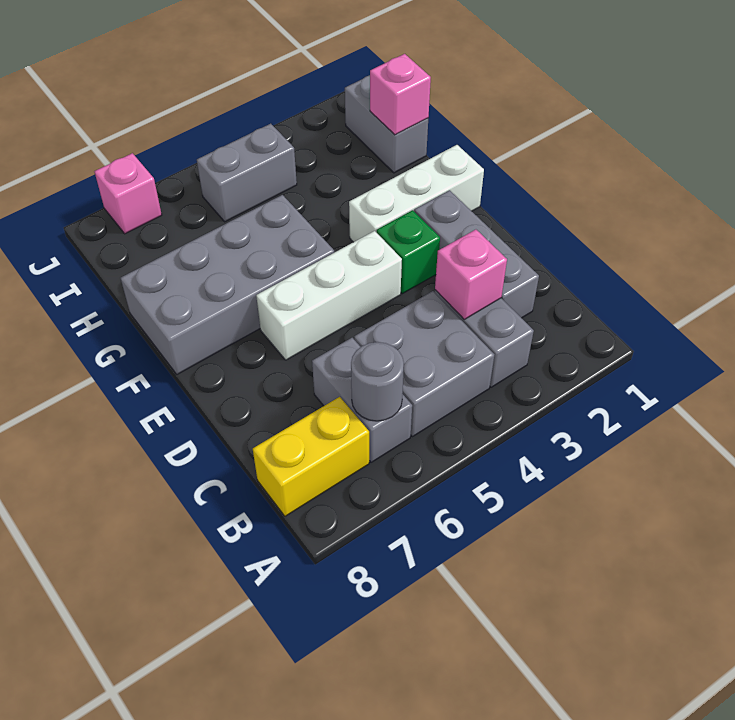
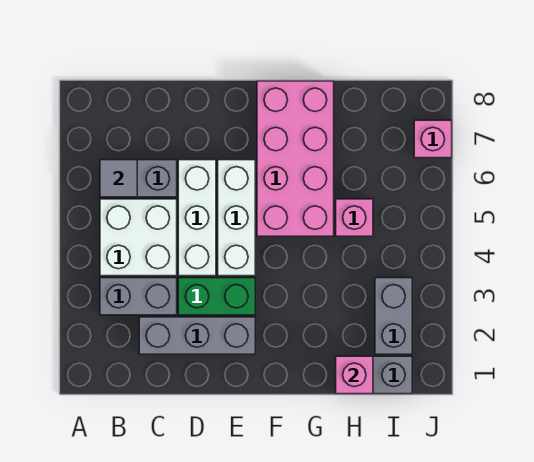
grey 2x2 brick [354,291,494,437] -> white 2x2 brick [100,199,177,276]
grey 1x1 round brick [351,342,404,421] -> grey 1x1 tile [100,160,137,197]
yellow 1x2 brick [253,397,369,516] -> none
pink 1x1 brick [435,230,507,319] -> pink 1x1 brick moved to [336,199,373,236]
green 1x1 brick [377,210,440,294] -> green 1x2 brick [178,278,255,315]
white 1x3 brick [349,145,484,242] -> white 1x3 brick moved to [178,160,216,276]
grey 2x4 brick [121,195,334,374] -> pink 2x4 brick [257,81,334,236]
grey 1x2 brick [197,124,297,222] -> grey 1x2 brick moved to [375,278,412,354]

